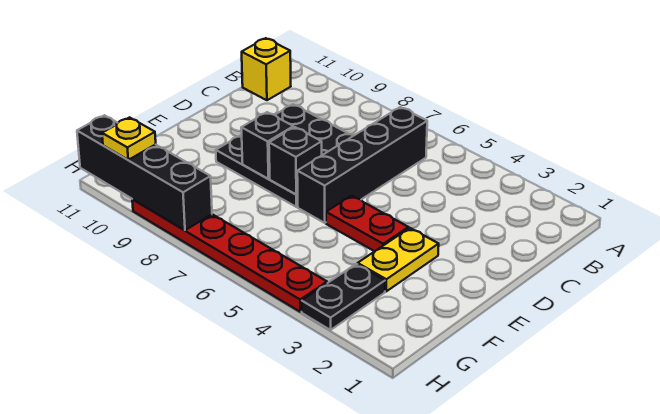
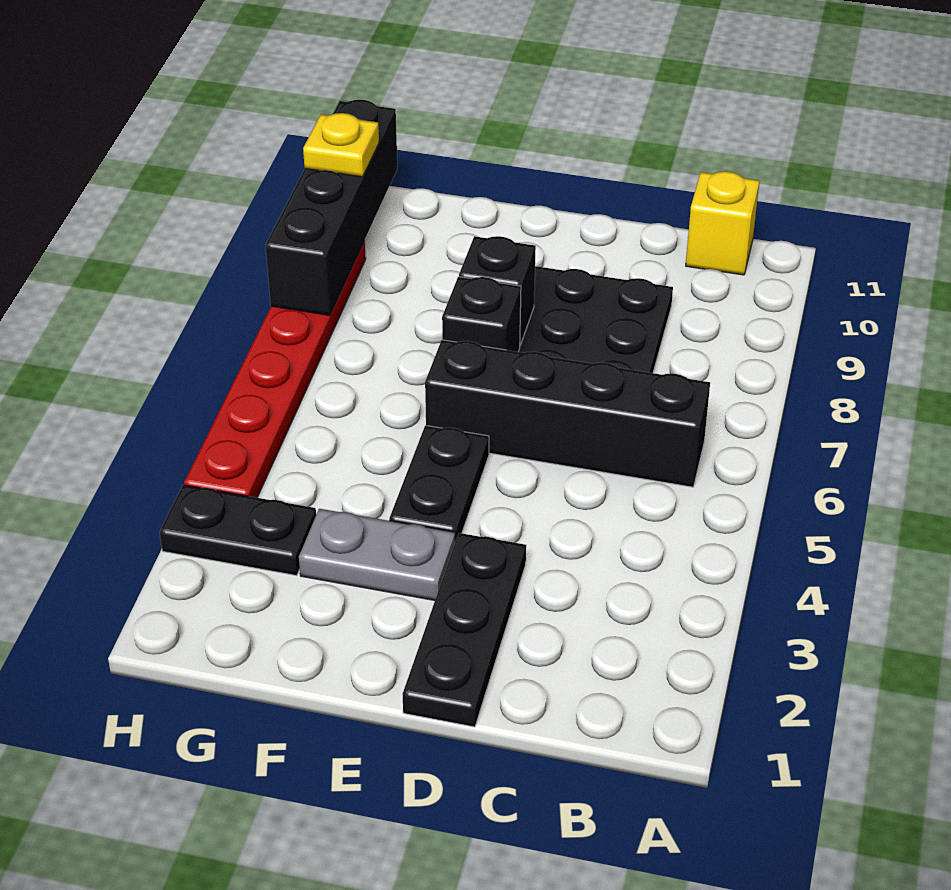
none -> black 1x3 plate [402,533,526,727]
yellow 1x2 plate [358,228,439,291] -> grey 1x2 plate [299,509,455,600]
red 1x2 plate [326,196,408,251] -> black 1x2 plate [389,425,489,541]

